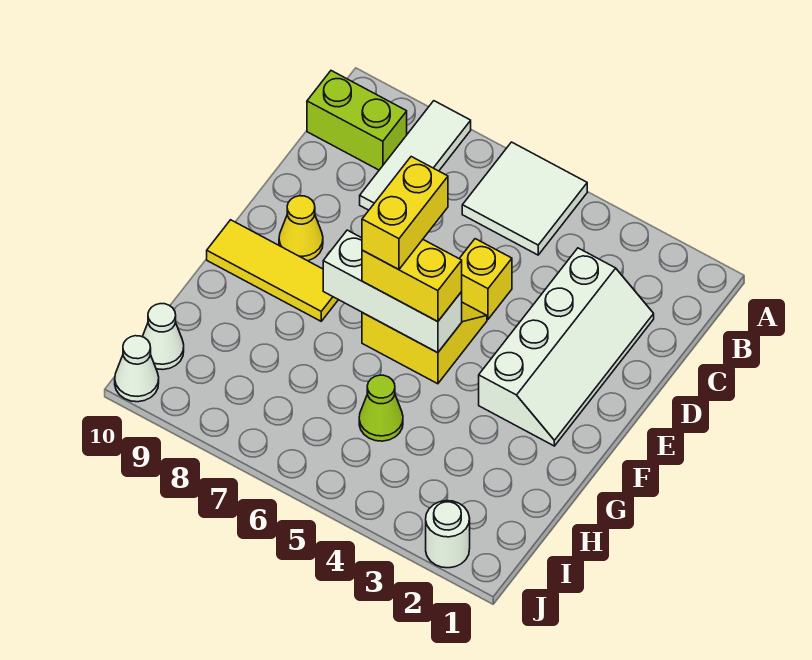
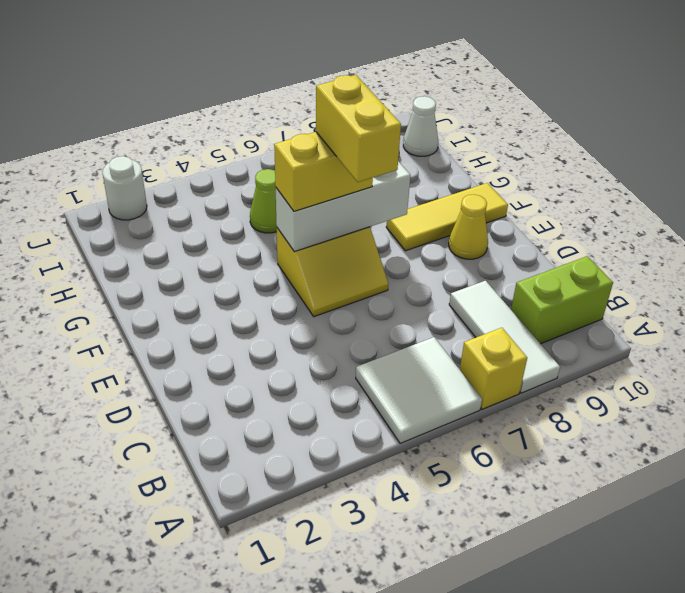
white 2x4 slope [479,248,654,446] -> none
yellow 1x1 brick [459,239,512,319] -> yellow 1x1 brick moved to [460,328,527,409]
white 1x1 cone [115,336,159,402] -> none

